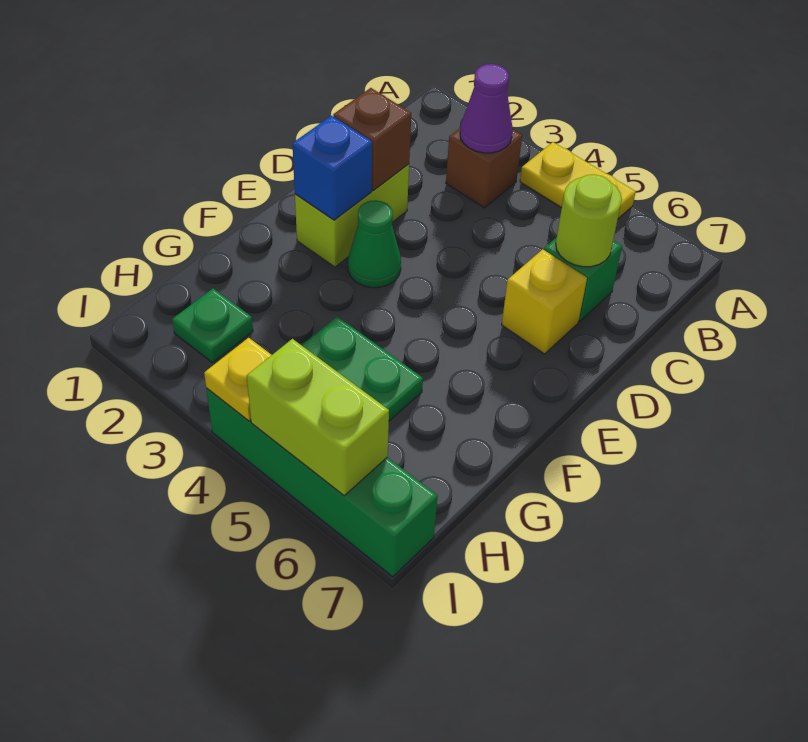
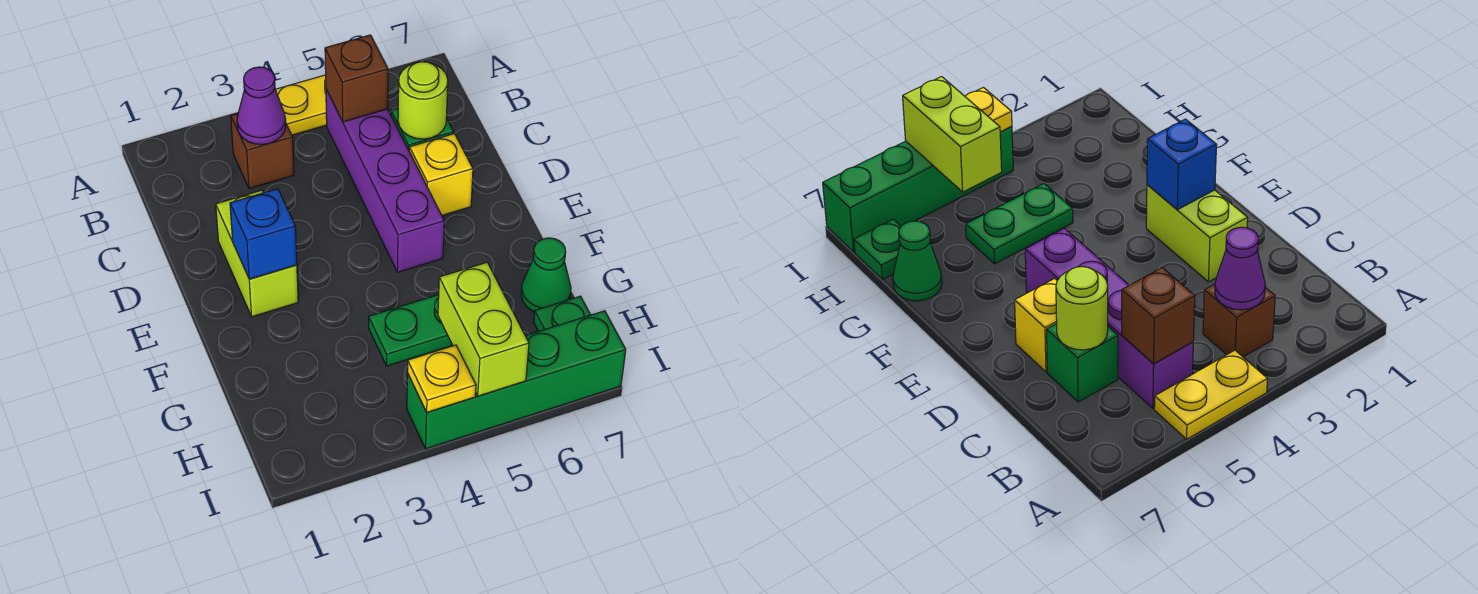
none -> purple 1x4 brick [326,90,444,272]
brown 1x1 brick [333,88,411,191] -> brown 1x1 brick moved to [325,35,388,122]
green 1x1 cone [348,200,401,288] -> green 1x1 cone moved to [521,238,571,312]
green 1x1 plate [172,289,253,363] -> green 1x1 plate moved to [534,296,590,331]
lime 1x2 brick [247,339,389,496] -> lime 1x2 brick turned to [438,262,529,396]

